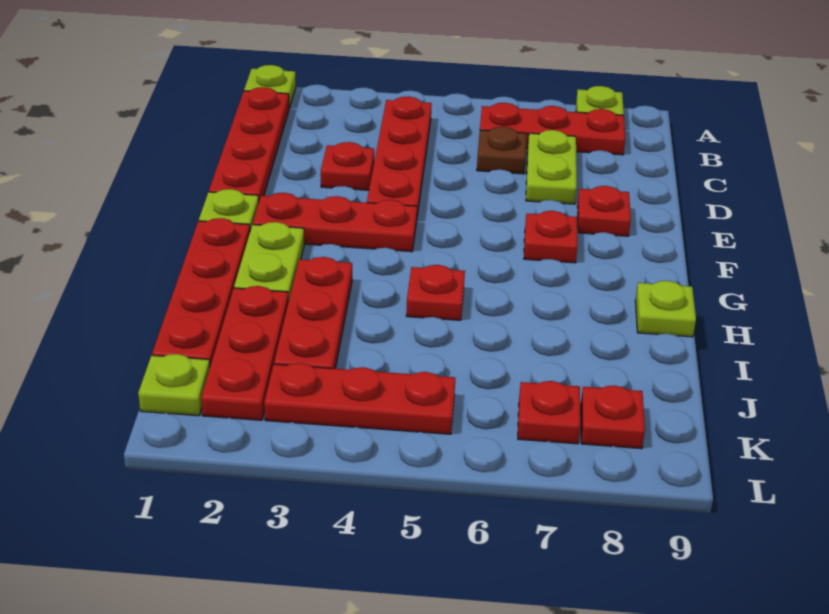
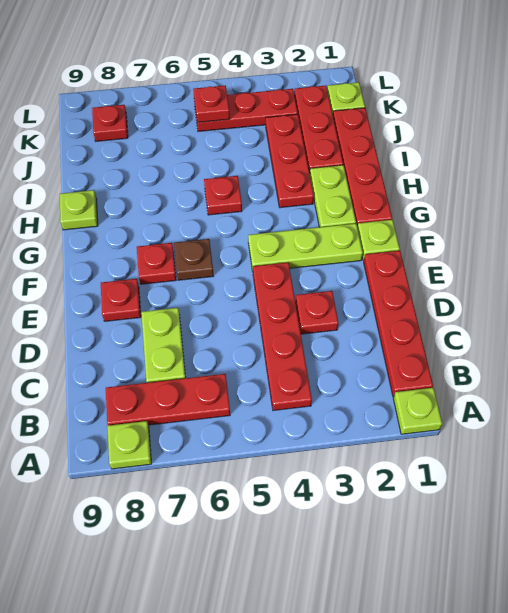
brown 1x1 plate [477,127,527,174] -> brown 1x1 plate moved to [174,239,214,280]
red 1x3 plate [253,193,417,252] -> lime 1x3 plate [248,224,363,271]
red 1x1 plate [518,381,581,444] -> red 1x1 plate moved to [193,86,230,122]

